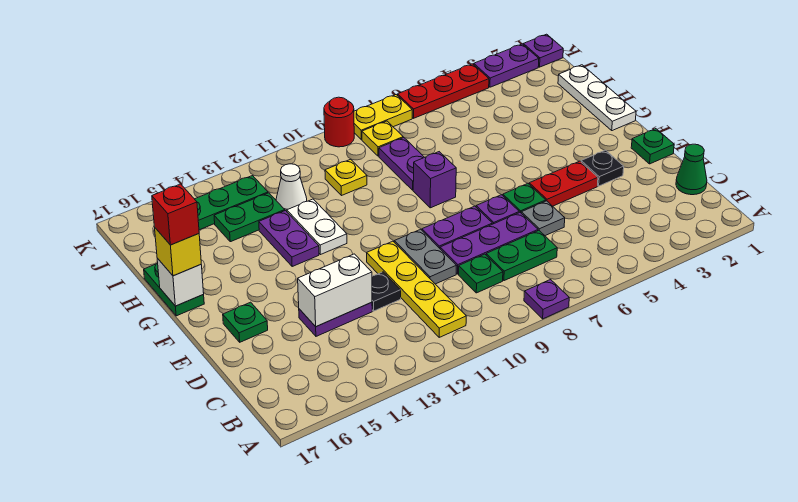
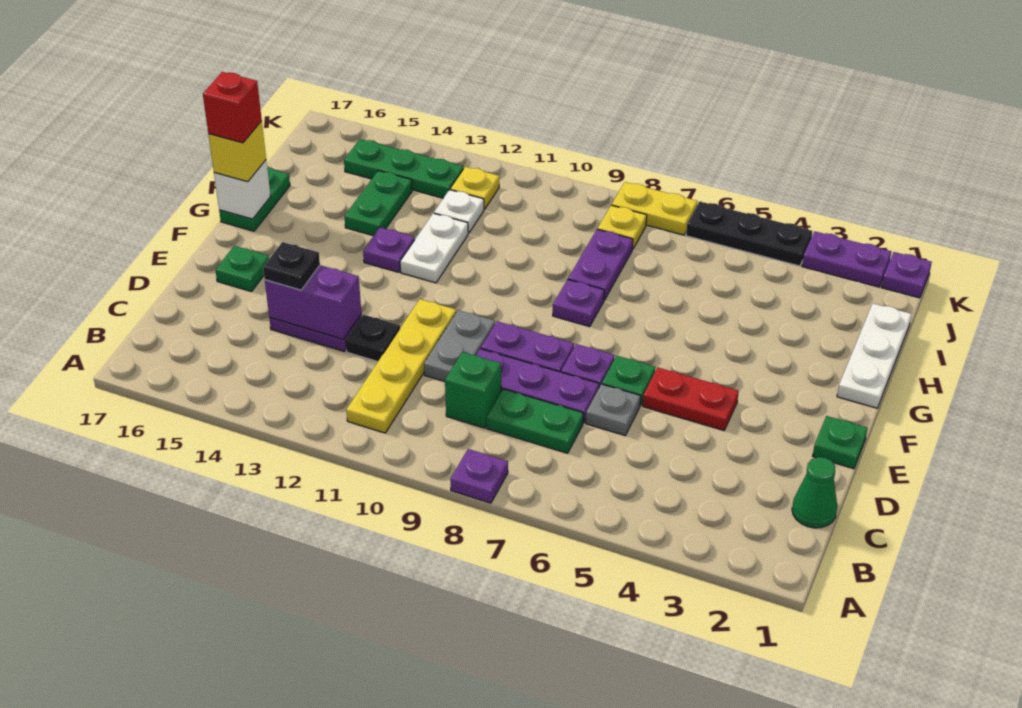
green 1x1 plate [459,254,503,293] -> green 1x1 brick [445,352,501,428]
white 1x2 brick [298,254,372,327] -> purple 1x2 brick [265,265,362,339]
black 1x1 plate [581,150,624,186] -> black 1x1 plate moved to [263,242,320,290]
purple 1x1 brick [413,152,456,208] -> purple 1x1 plate [553,279,604,327]
purple 1x2 plate [259,211,319,266] -> purple 1x1 plate [363,227,415,272]
yellow 1x1 plate [325,159,367,196] -> yellow 1x1 plate moved to [450,167,499,209]
white 1x1 cone [276,164,307,211] -> white 1x1 plate [434,190,484,233]
green 1x2 plate [214,193,285,242] -> green 1x2 plate turned to [344,171,412,236]
red 1x3 plate [398,64,489,118] -> black 1x3 plate [686,201,812,266]
red 1x1 round brick [324,97,354,147] -> none

